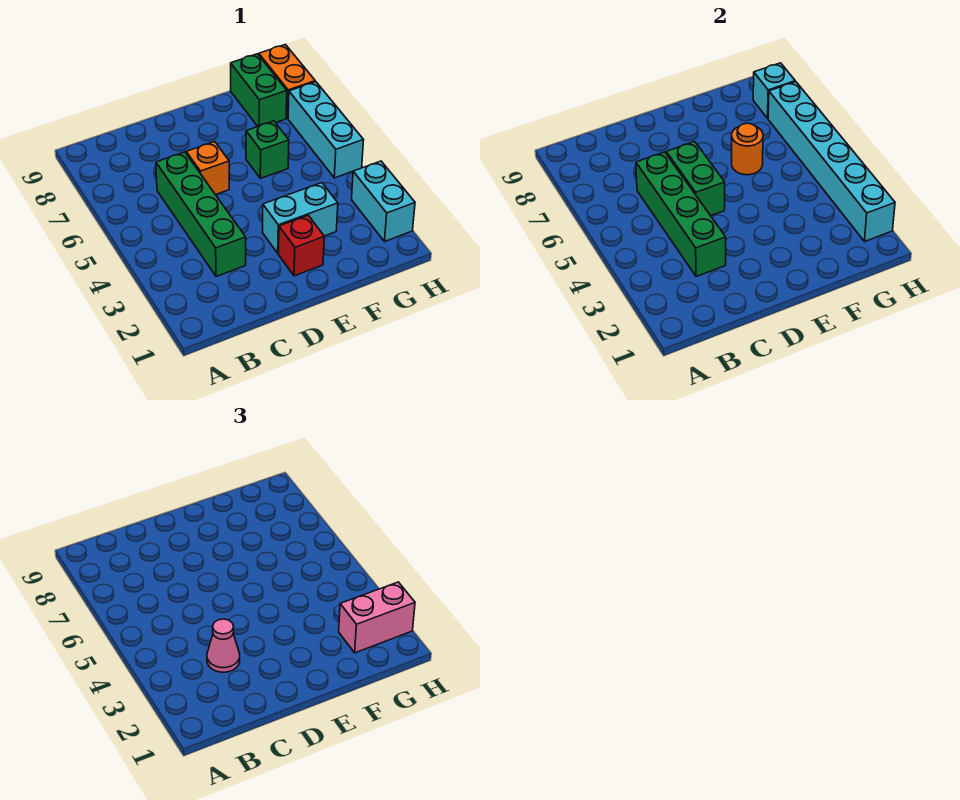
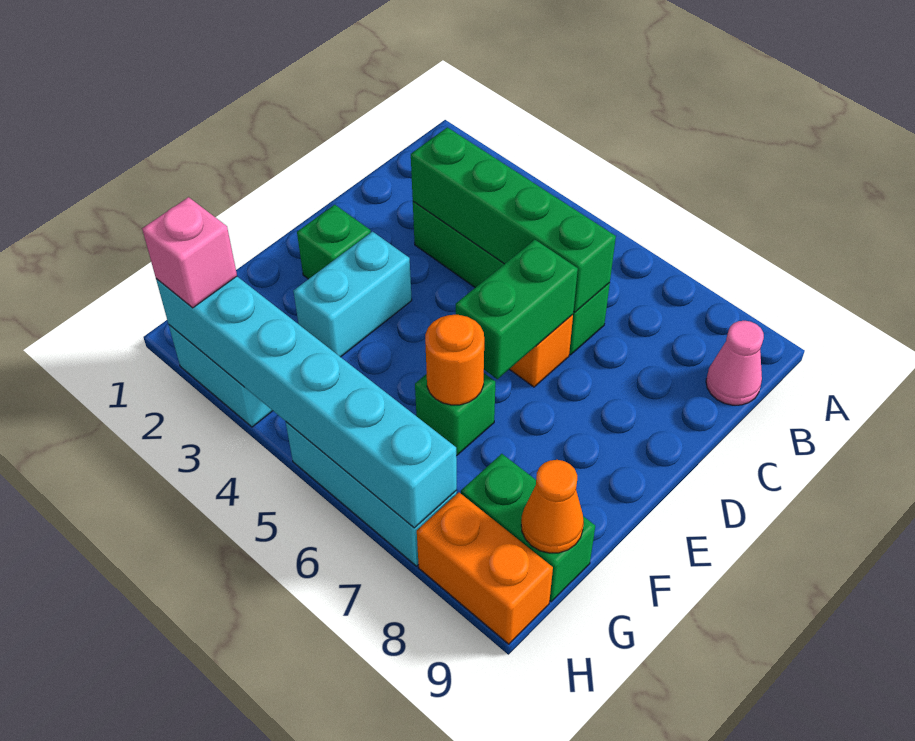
pink 1x1 cone [207,619,240,672] -> pink 1x1 cone moved to [706,321,764,405]
green 1x2 brick [666,142,725,216] -> green 1x2 brick turned to [456,240,578,379]
red 1x1 brick [278,216,324,276] -> green 1x1 brick [297,205,371,279]
pink 1x2 brick [339,582,415,653] -> pink 1x1 brick [142,197,237,308]
none -> orange 1x1 cone [521,460,584,553]
cyan 1x1 brick [753,63,795,118] -> none

